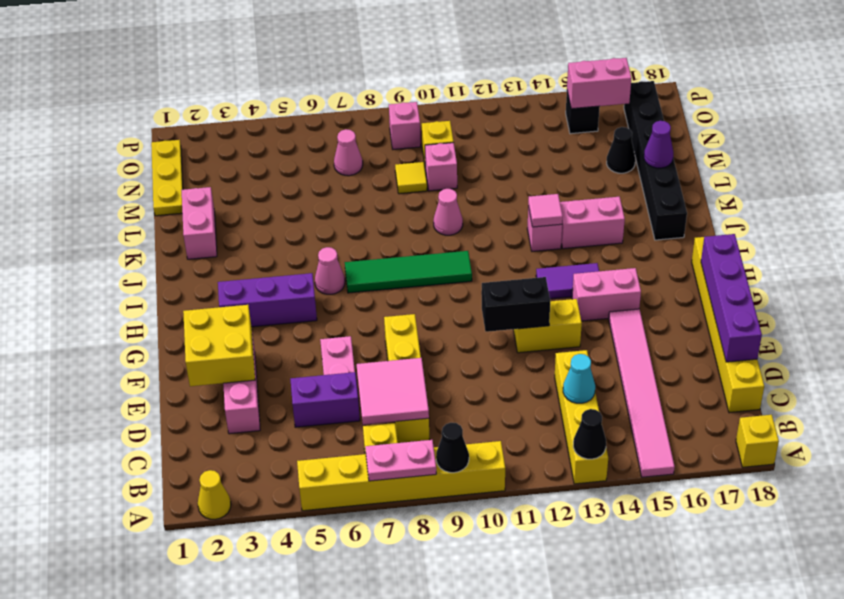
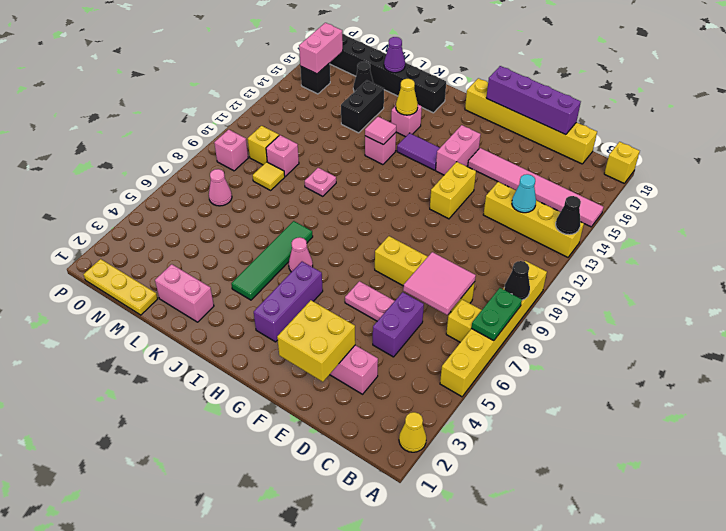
pink 1x2 plate [365,440,436,481] -> green 1x2 plate [471,288,522,341]
black 1x2 brick [482,277,550,332] -> black 1x2 brick moved to [341,80,384,133]
purple 1x2 tile [536,263,599,299] -> purple 1x2 tile turned to [397,133,440,170]
green 1x4 tile [345,251,472,293] -> green 1x4 tile moved to [231,221,313,300]
pink 1x2 brick [560,197,625,249] -> pink 1x1 brick [391,105,422,137]
none -> yellow 1x1 cone [396,79,418,115]
pink 1x1 cone [433,189,463,235] -> pink 1x1 plate [305,168,336,196]

